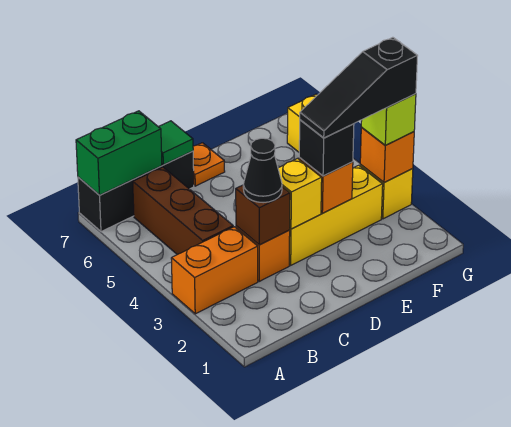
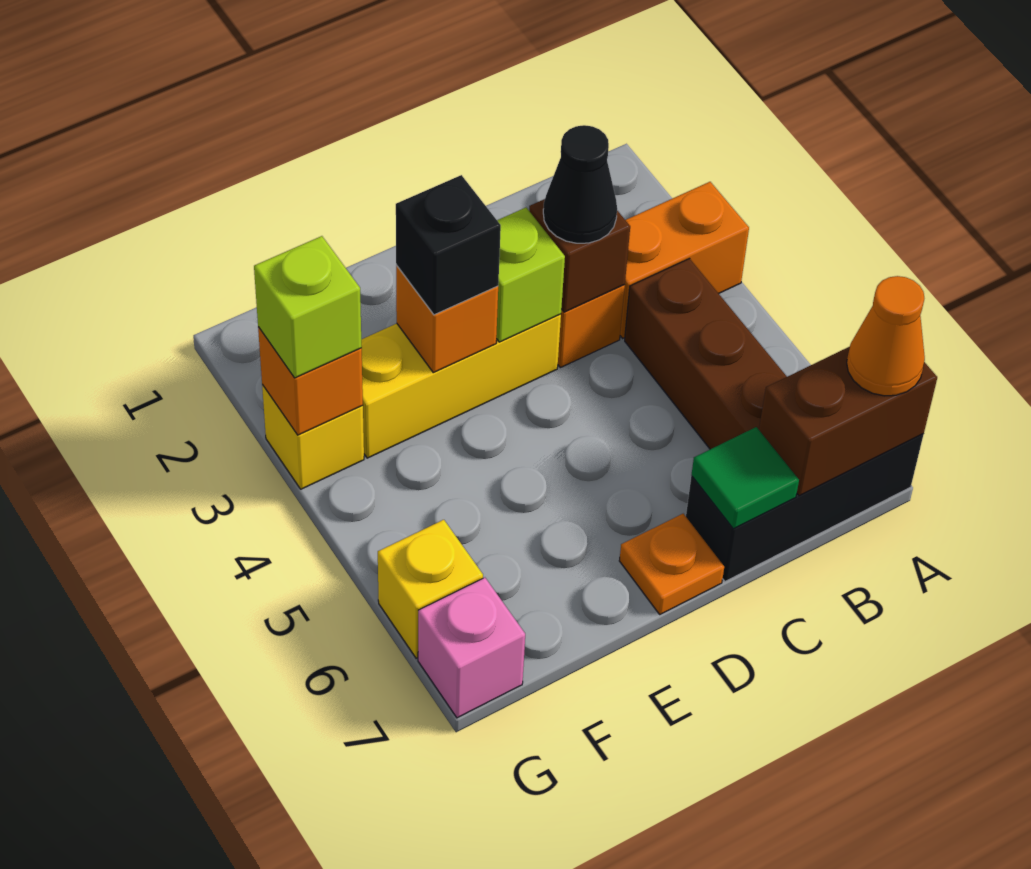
green 1x2 brick [76,111,162,195] -> brown 1x2 brick [759,347,937,496]
none -> orange 1x1 cone [847,276,925,396]
yellow 1x1 brick [278,158,322,229] -> lime 1x1 brick [496,208,565,342]
black 1x3 slope [300,37,418,138] -> none
none -> pink 1x1 brick [418,578,525,718]

